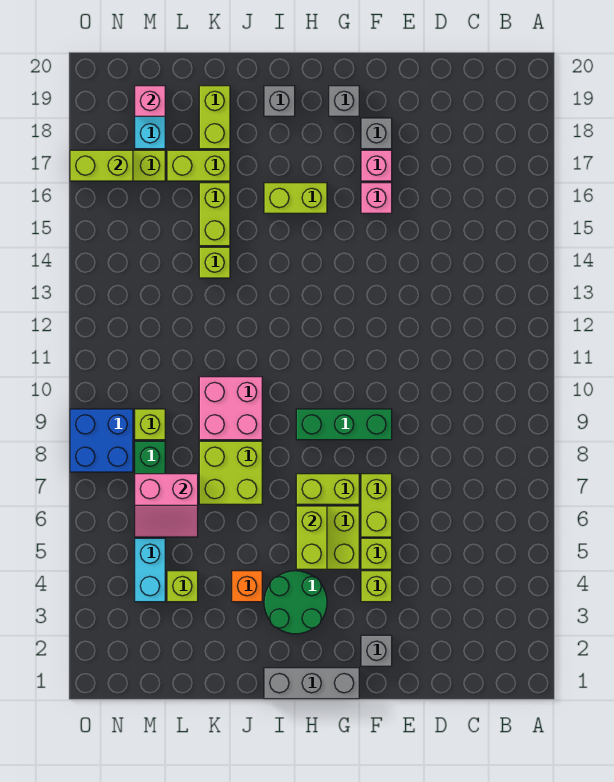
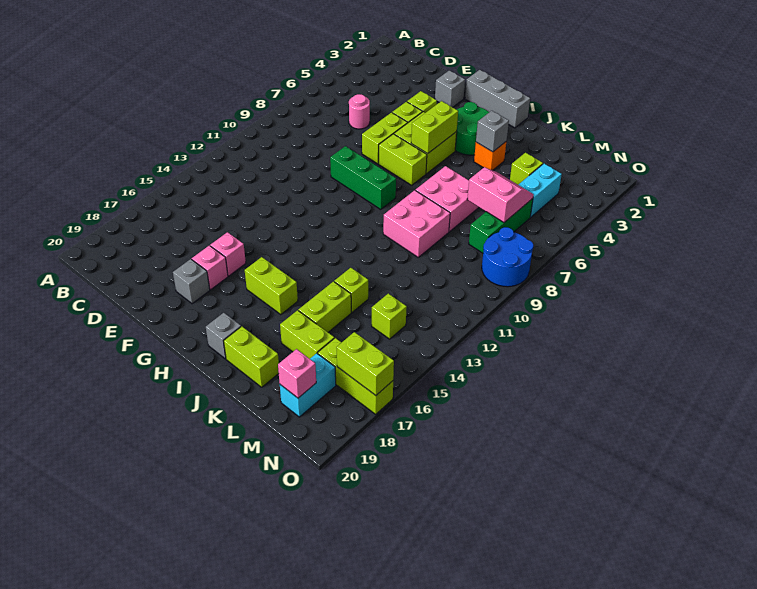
none -> pink 1x1 round brick [349,94,370,129]
grey 1x1 brick [329,86,359,116] -> grey 1x1 brick moved to [476,111,509,152]
lime 2x2 brick [199,441,262,504] -> pink 2x2 brick [415,166,479,232]
lime 1x2 brick [199,86,230,149] -> lime 1x2 brick turned to [224,326,279,387]
lime 1x1 brick [135,409,165,440] -> lime 1x1 brick moved to [372,294,407,339]
blue 2x2 brick [70,409,133,472] -> blue 2x2 round brick [482,227,533,287]

